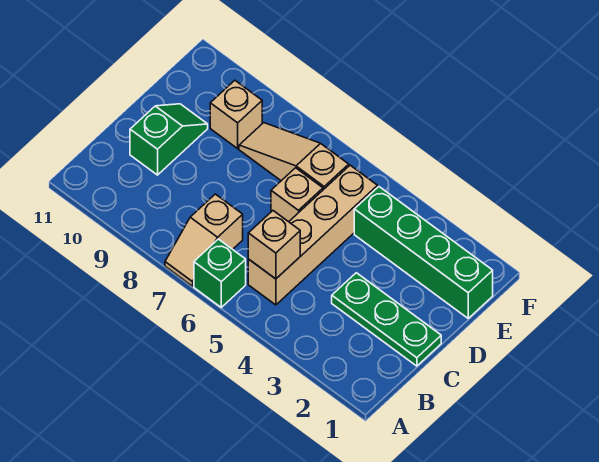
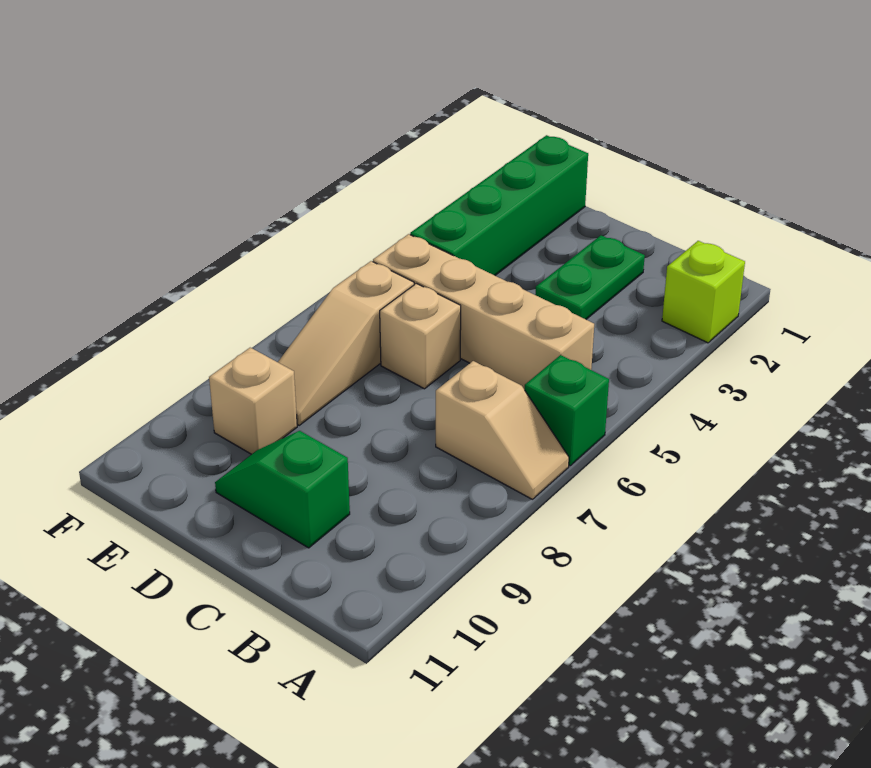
none -> lime 1x1 brick [662,241,745,343]
tan 1x1 brick [248,211,300,279] -> none
green 1x3 plate [332,273,441,366] -> green 1x2 plate [535,235,645,319]

